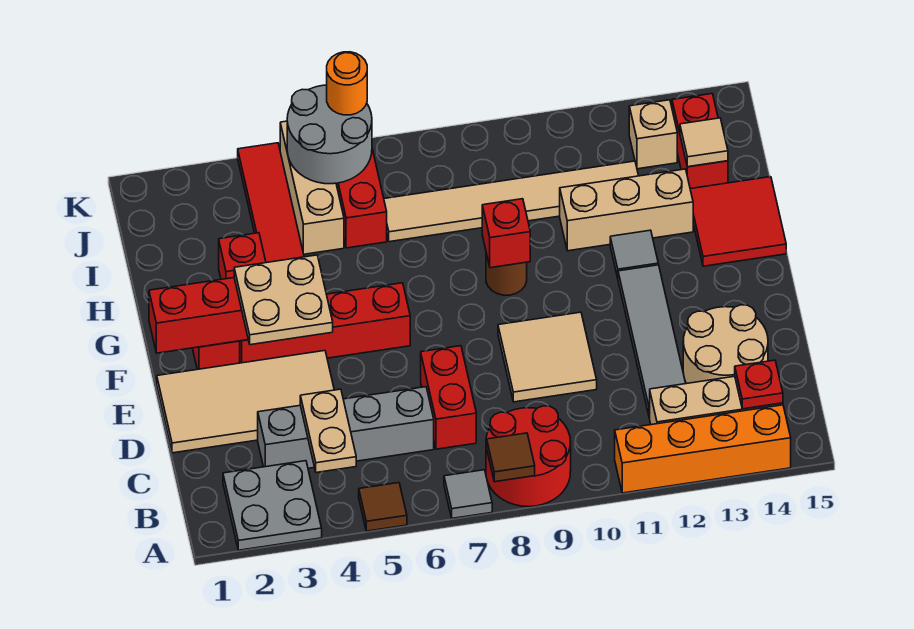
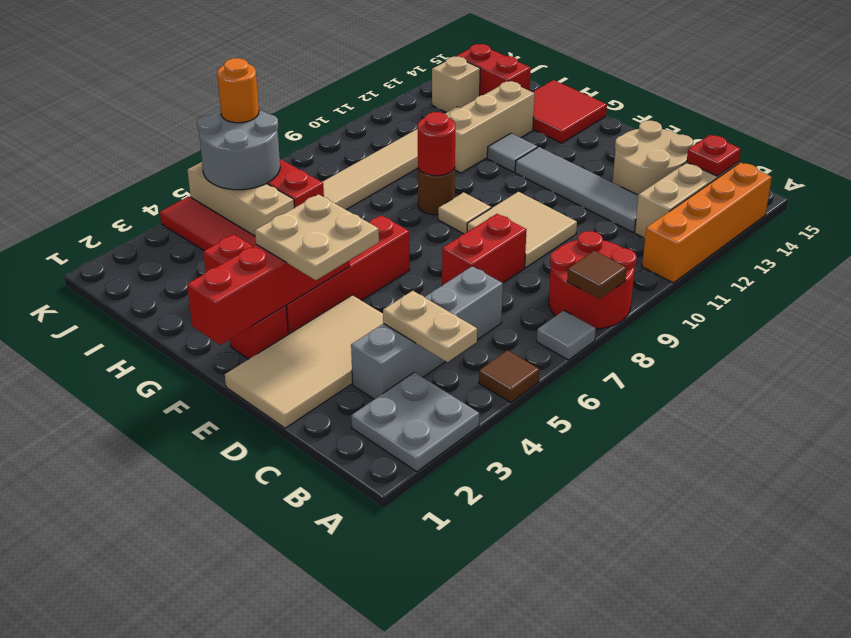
red 1x2 brick [421,346,476,449] -> red 1x2 brick turned to [442,214,527,285]
red 1x1 brick [482,199,530,268] -> red 1x1 round brick [417,112,455,176]
tan 1x1 tile [680,118,728,167] -> tan 1x1 tile moved to [438,192,491,234]

